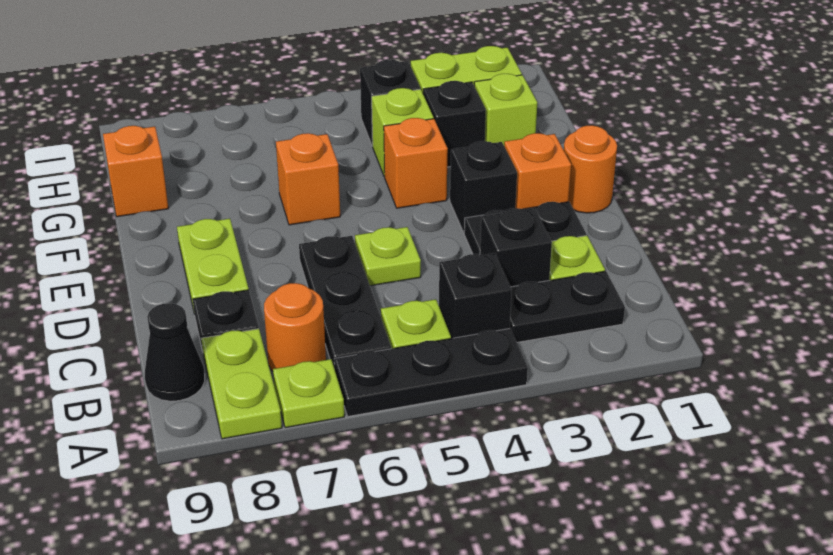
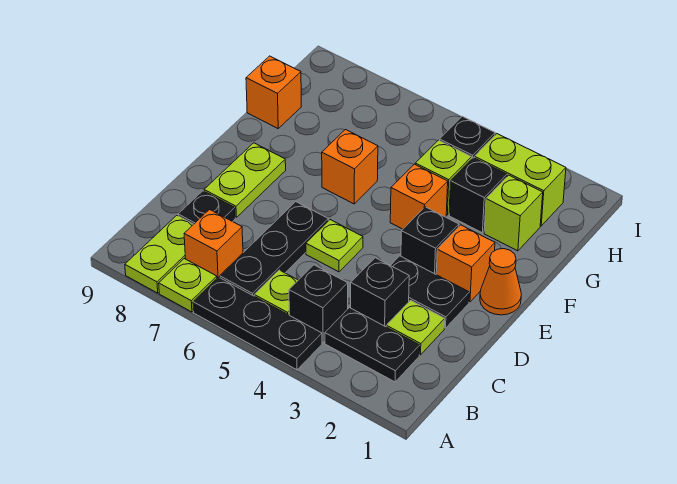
orange 1x1 round brick [264,283,326,371] -> orange 1x1 brick [184,210,243,278]
black 1x1 cone [145,303,205,401] -> none
orange 1x1 round brick [564,125,617,213] -> orange 1x1 cone [480,249,521,315]

